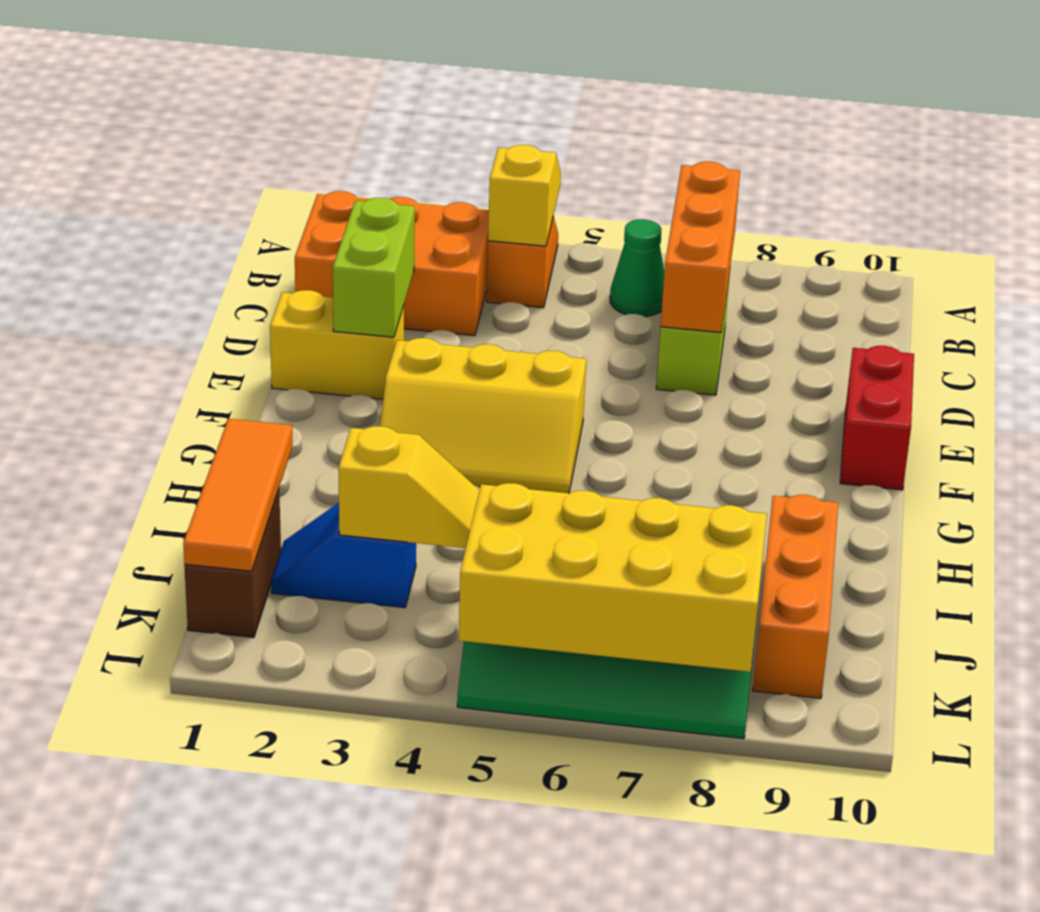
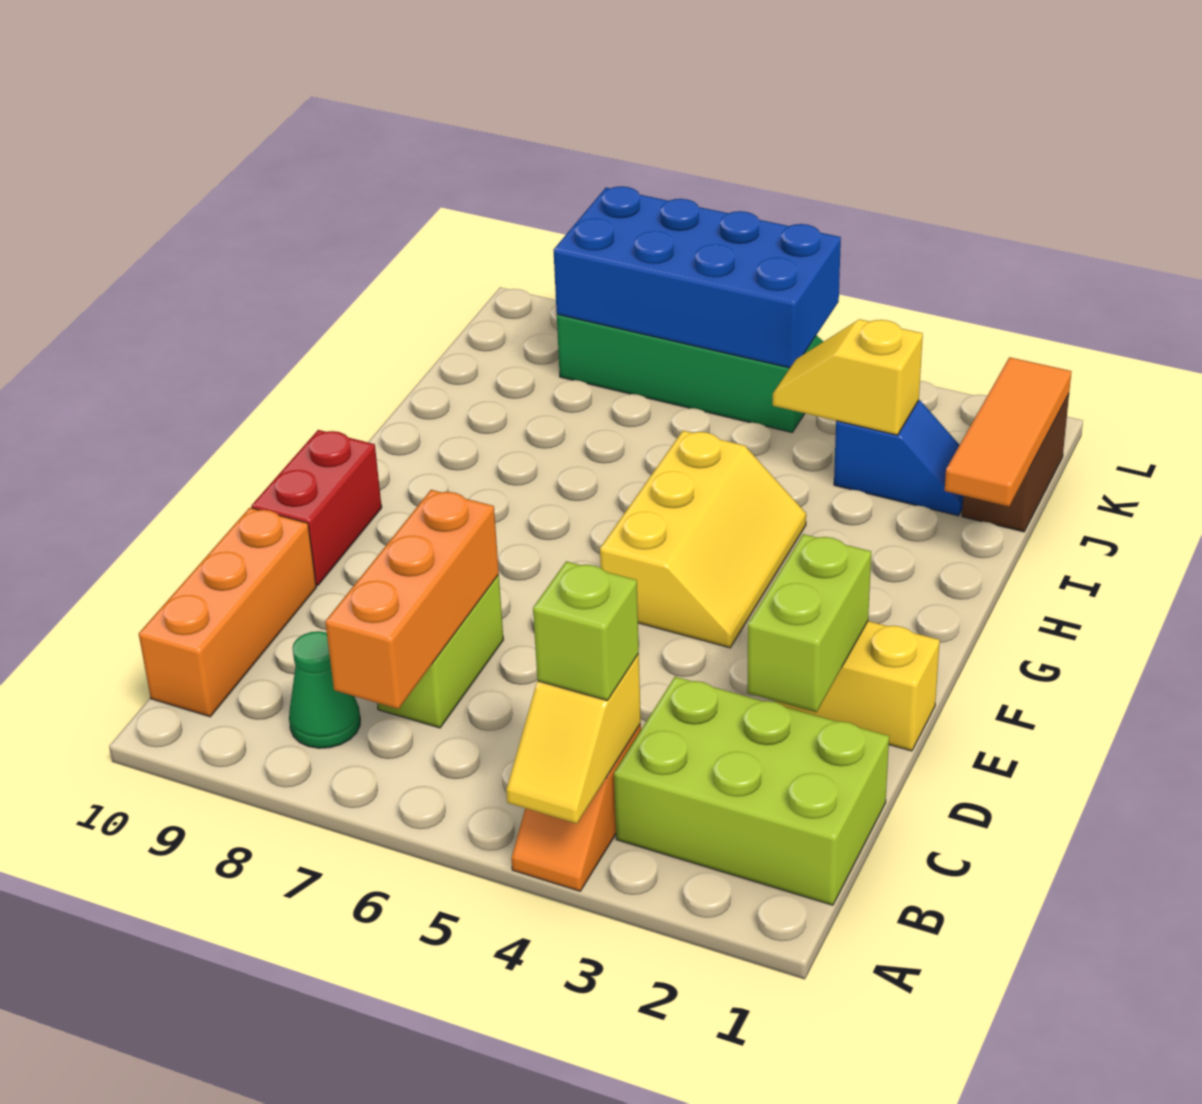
orange 2x3 brick [295,191,489,336] -> lime 2x3 brick [614,677,889,905]
none -> lime 1x1 brick [533,561,639,700]
green 1x1 cone [610,219,664,317] -> green 1x1 cone moved to [289,631,360,748]
yellow 2x3 slope [380,338,586,493] -> yellow 2x3 slope turned to [600,431,806,648]
orange 1x3 brick [753,495,838,698] -> orange 1x3 brick moved to [139,508,316,717]
yellow 2x4 brick [459,483,767,672] -> blue 2x4 brick [553,186,841,368]

